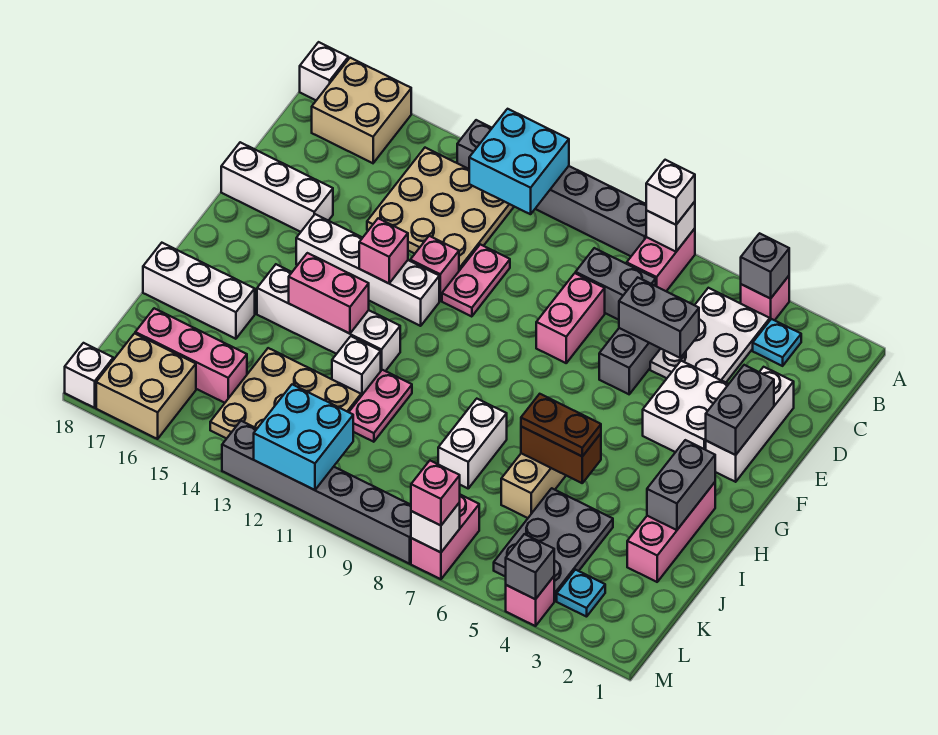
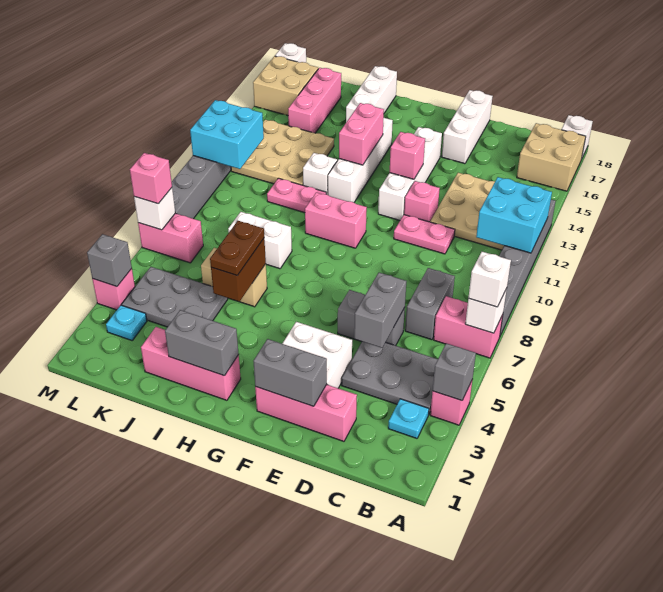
white 2x3 plate [650,288,770,382] -> grey 2x3 plate [341,342,438,415]
white 1x3 brick [706,367,794,482] -> pink 1x3 brick [255,384,357,441]
pink 1x2 brick [536,273,605,363] -> pink 1x2 brick moved to [305,192,367,248]

